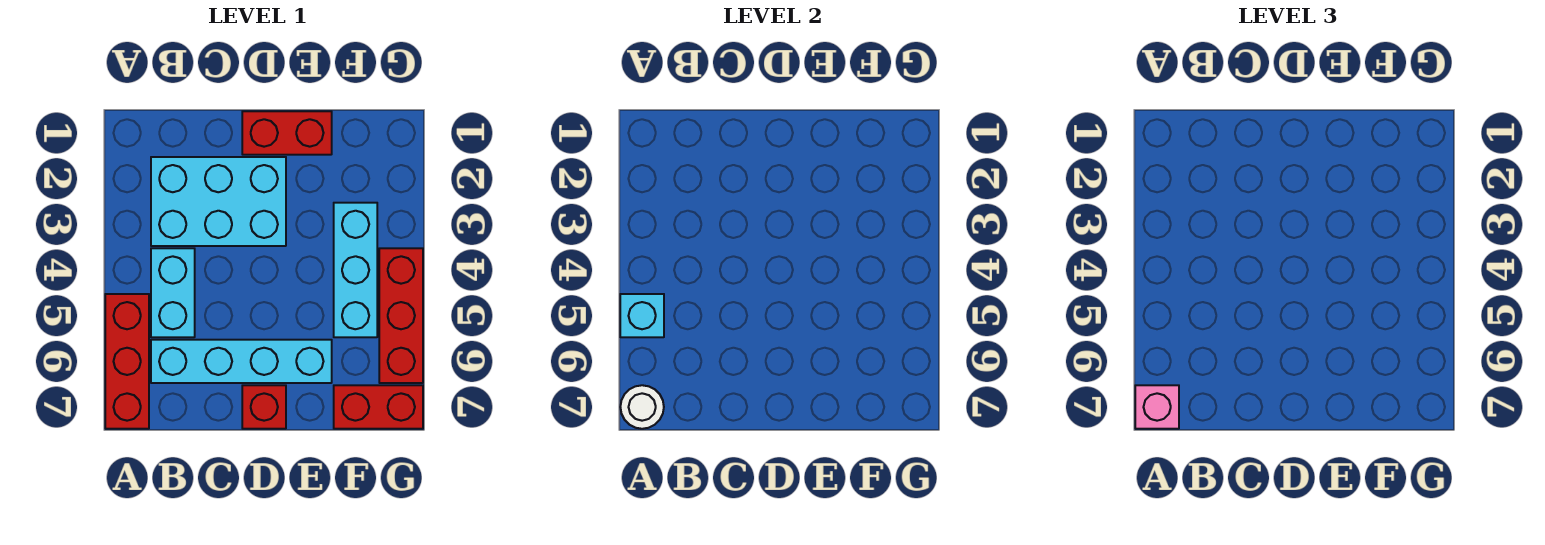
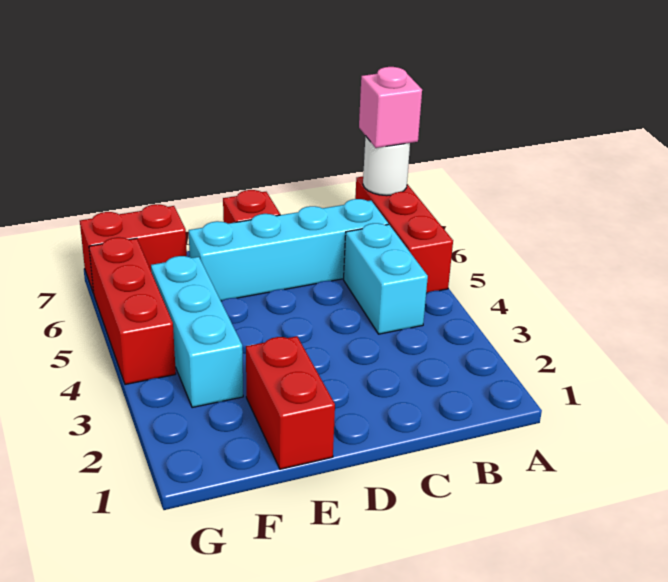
cyan 1x1 brick [620,294,664,337] -> none
cyan 2x3 brick [151,157,286,246] -> none
red 1x2 brick [242,111,332,155] -> red 1x2 brick turned to [246,336,335,469]

